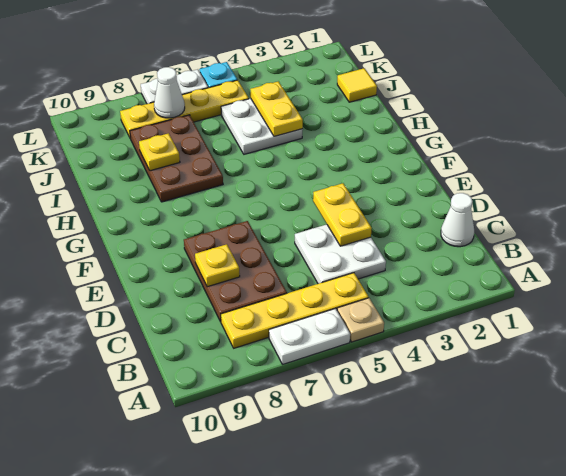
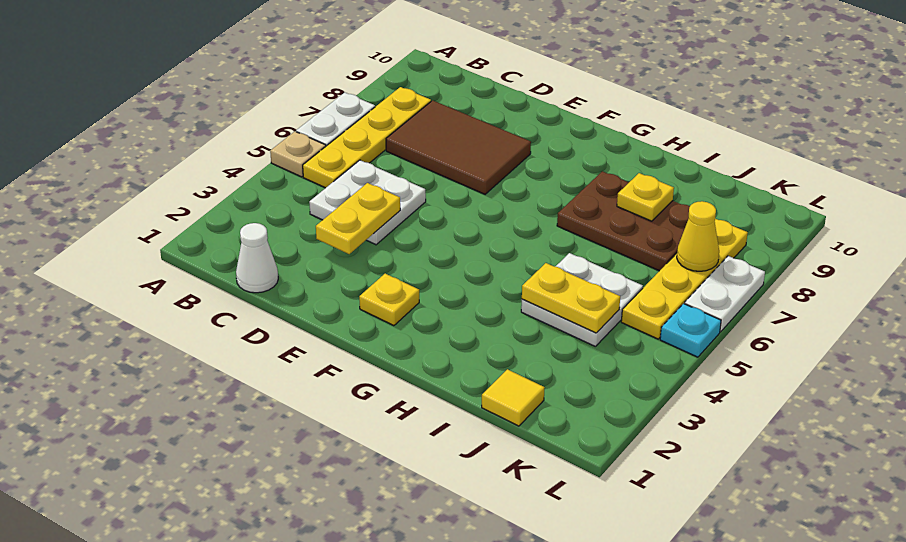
brown 2x3 plate [184,221,287,322] -> brown 2x3 tile [386,100,531,194]
yellow 1x2 plate [313,183,372,246] -> yellow 1x2 plate turned to [316,183,400,254]
yellow 1x1 plate [195,244,240,287] -> yellow 1x1 plate moved to [359,274,419,326]
white 1x1 cone [154,67,185,118] -> yellow 1x1 cone [677,201,719,271]

